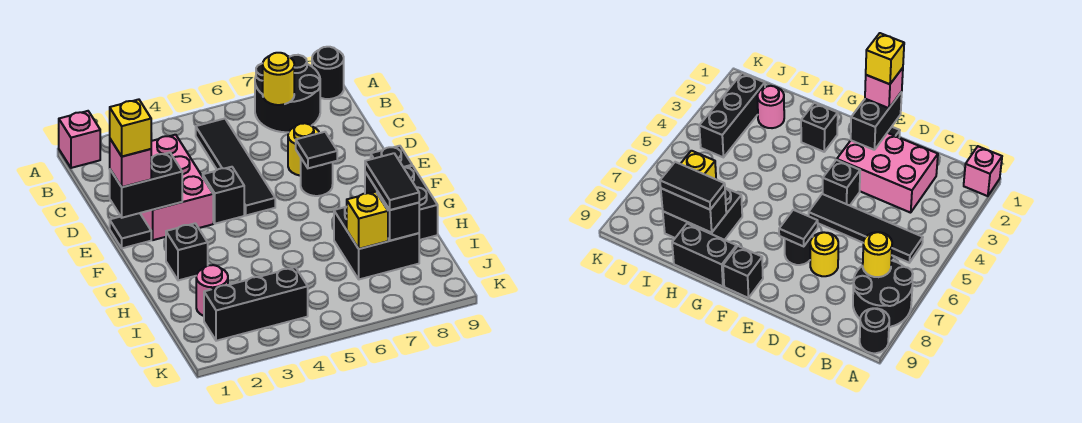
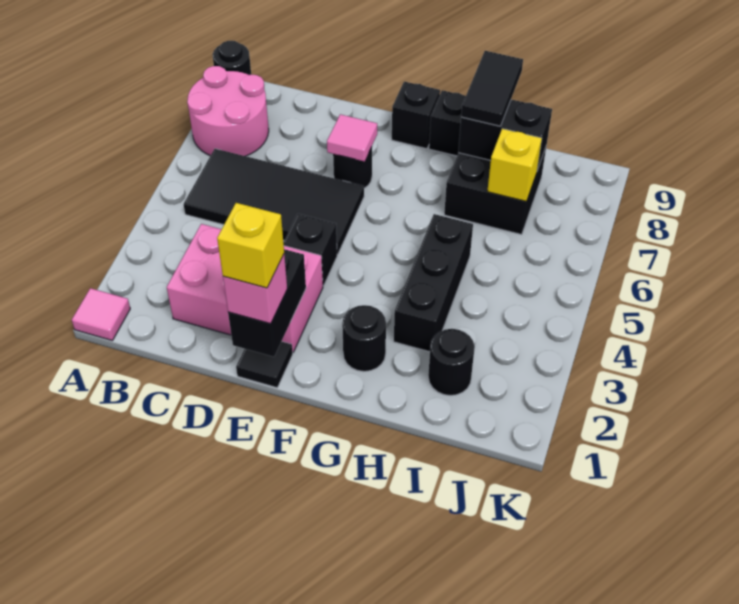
pink 1x1 brick [59,111,100,168] -> pink 1x1 tile [72,288,130,340]
black 2x2 round brick [255,55,320,132] -> pink 2x2 round brick [187,66,269,156]
black 1x4 tile [196,119,275,215] -> black 2x4 tile [184,149,364,254]
yellow 1x1 round brick [263,53,294,105] -> none
yellow 1x1 round brick [288,123,319,176] -> none
black 1x1 tile [296,132,337,168] -> pink 1x1 tile [327,114,377,162]
black 1x1 brick [166,223,208,280] -> black 1x1 round brick [342,305,386,371]
black 1x2 tile [365,153,419,210] -> black 1x2 tile turned to [461,51,523,126]
pink 1x1 round brick [196,265,228,316] -> black 1x1 round brick [428,329,475,396]
black 1x3 brick [204,267,308,341] -> black 1x3 brick moved to [394,214,473,352]

